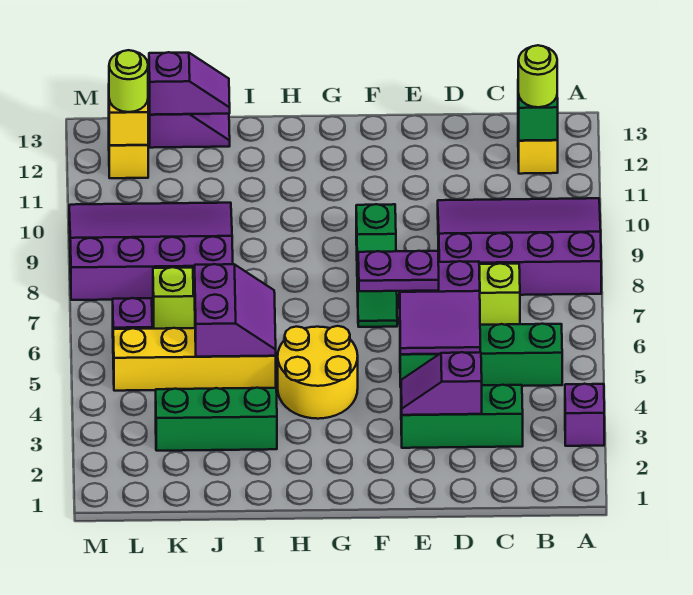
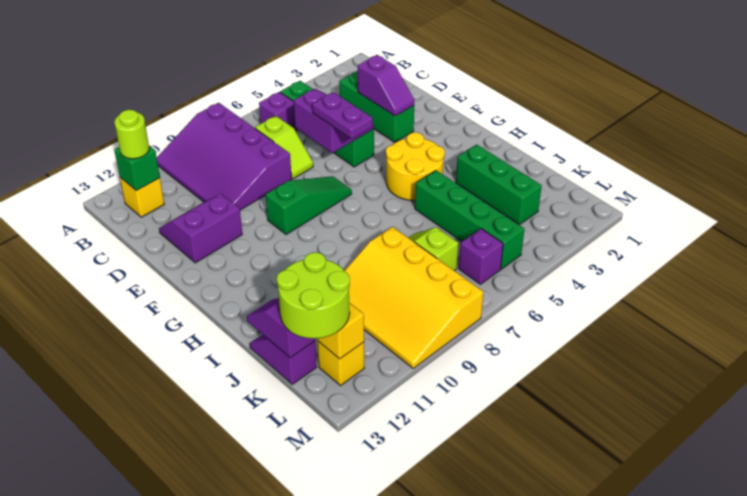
purple 1x1 brick [565,384,604,446] -> purple 1x1 brick moved to [259,92,298,131]
yellow 1x4 brick [113,328,276,391] -> green 1x4 brick [415,170,524,269]
purple 2x2 slope [195,264,276,357] -> purple 2x2 slope moved to [159,194,242,263]
purple 3x4 slope [69,203,233,300] -> yellow 3x4 slope [345,227,483,368]
lime 1x1 round brick [109,50,148,112] -> lime 2x2 round brick [277,252,350,339]

